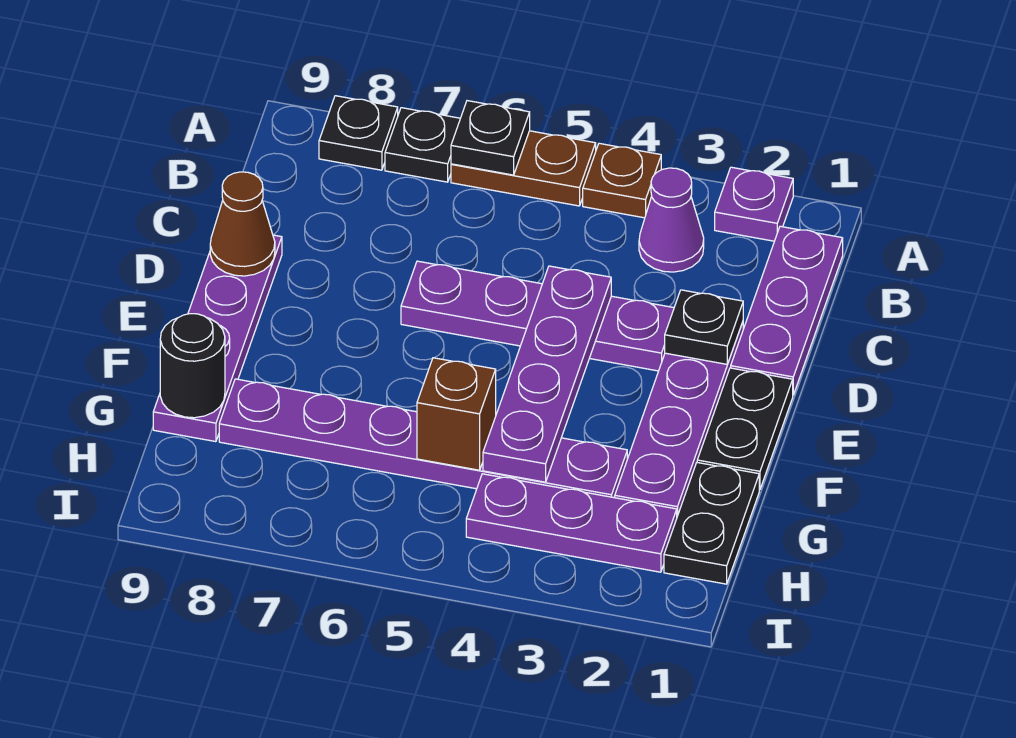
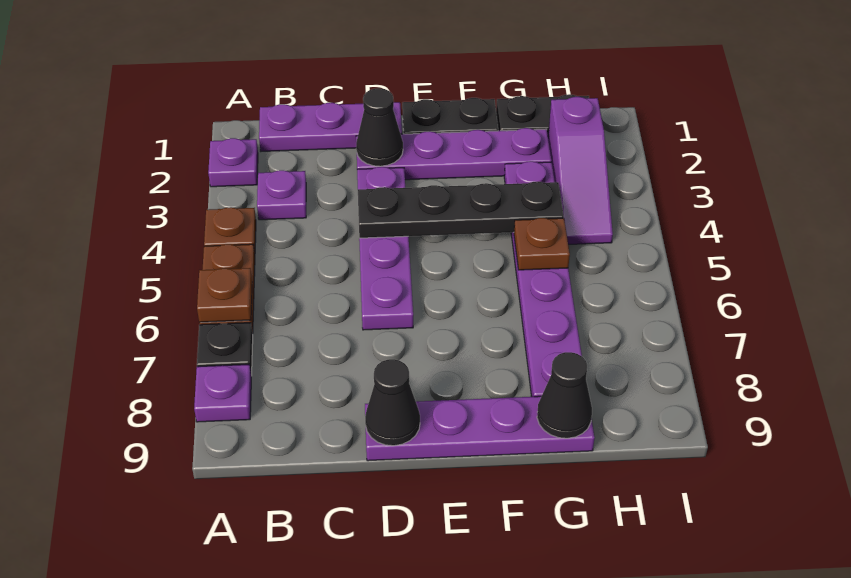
black 1x1 plate [451,101,530,175] -> brown 1x1 plate [197,268,252,322]
black 1x1 plate [319,96,398,170] -> purple 1x1 plate [194,365,251,422]
purple 1x1 cone [639,168,704,272] -> purple 1x1 plate [257,170,306,220]
black 1x1 plate [665,290,743,364] -> black 1x1 cone [356,88,403,166]
purple 1x4 plate [483,266,611,482] -> black 1x4 plate [358,182,564,238]
brown 1x1 cone [210,172,275,276] -> black 1x1 cone [365,359,420,446]
brown 1x1 brick [417,358,496,470] -> brown 1x1 plate [514,218,570,270]
black 1x1 round brick [160,314,225,418] -> black 1x1 cone [537,352,592,438]
purple 1x3 plate [466,474,677,572] -> purple 1x3 slope [548,96,613,244]

